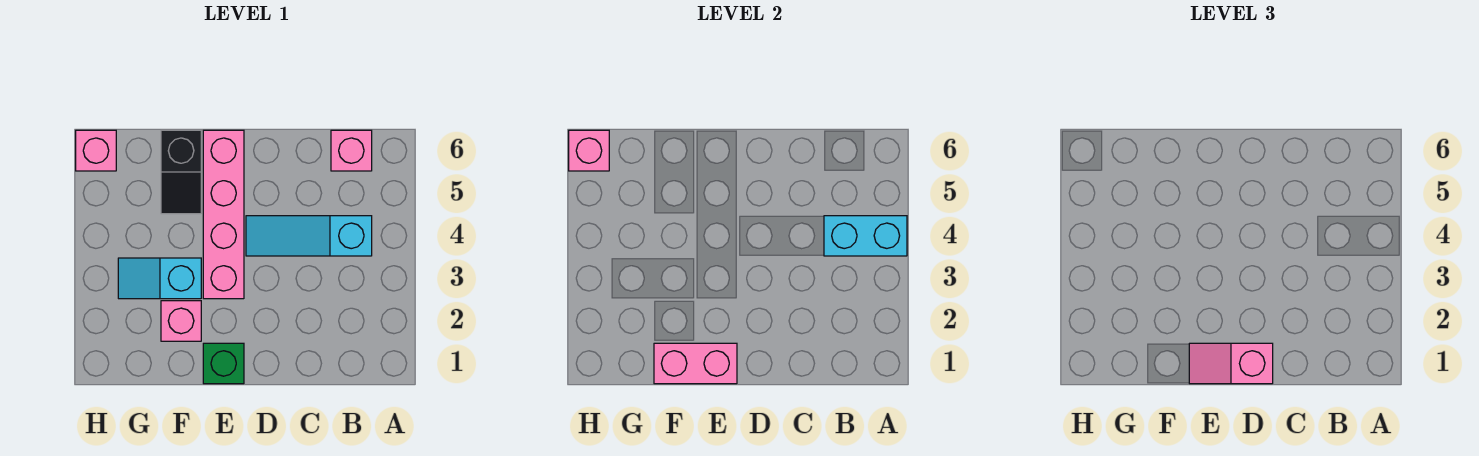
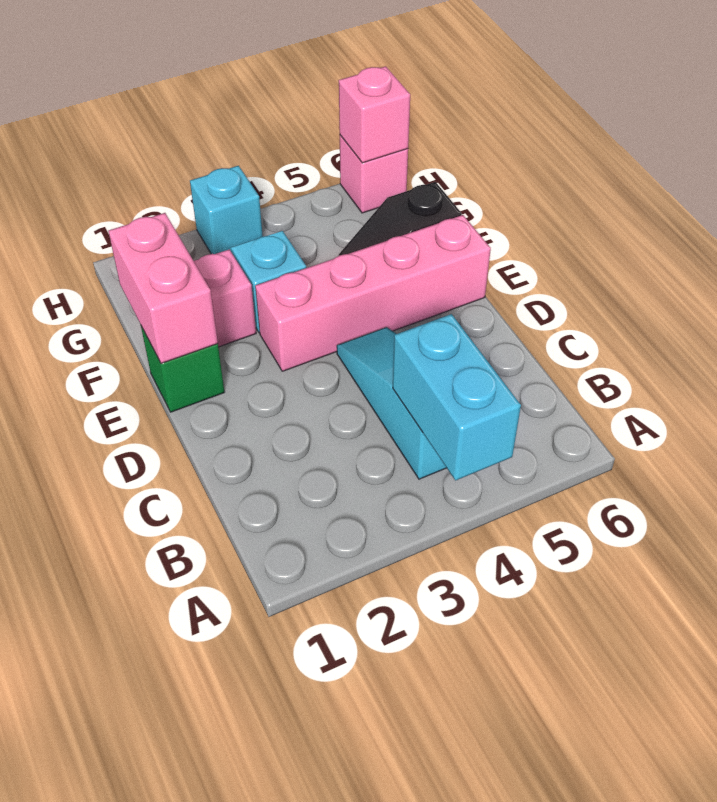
pink 1x1 brick [331,130,372,171] -> none
pink 1x2 slope [1189,343,1273,384] -> none
none -> cyan 1x1 brick [190,166,263,254]

